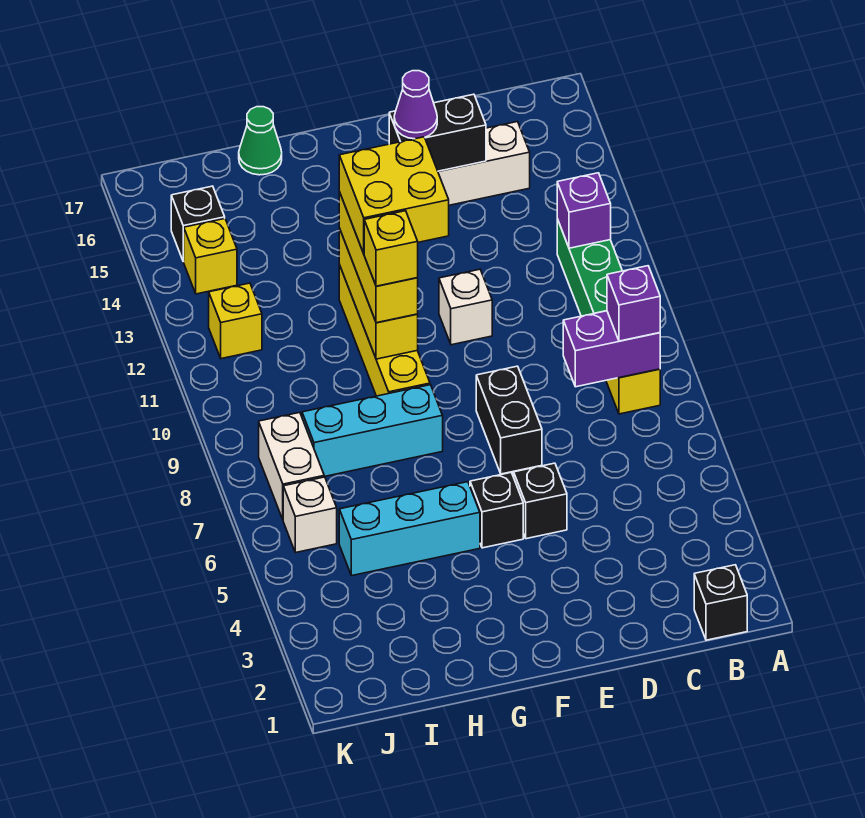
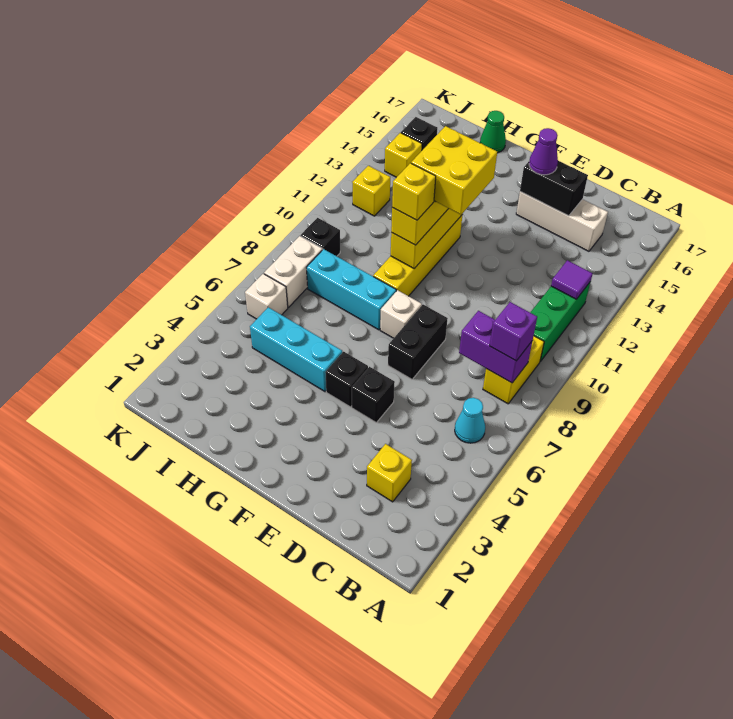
black 1x1 brick [694,565,747,640] -> black 1x1 brick moved to [301,218,340,256]
none -> cyan 1x1 cone [455,398,485,443]
purple 1x1 brick [557,173,611,248] -> purple 1x1 tile [551,260,593,299]
none -> yellow 1x1 brick [367,444,412,502]
white 1x1 brick [439,269,492,345] -> white 1x1 brick moved to [380,290,422,338]

